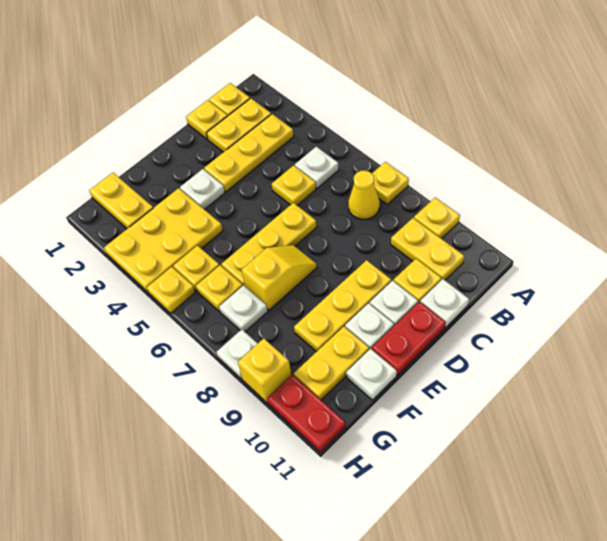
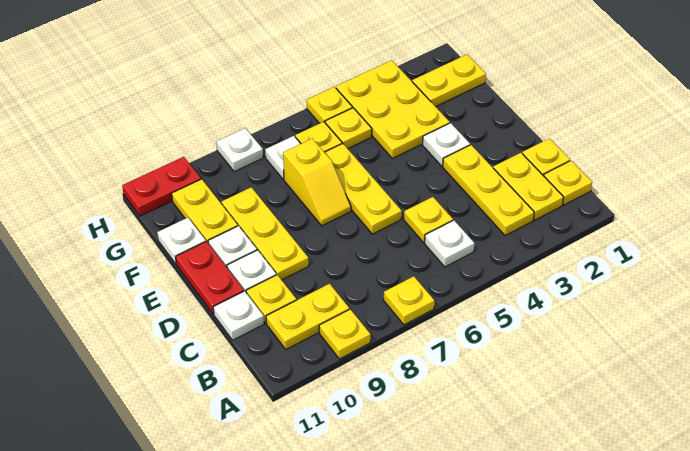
yellow 1x1 cone [348,171,380,219] -> none
yellow 1x1 brick [238,338,291,403] -> none

